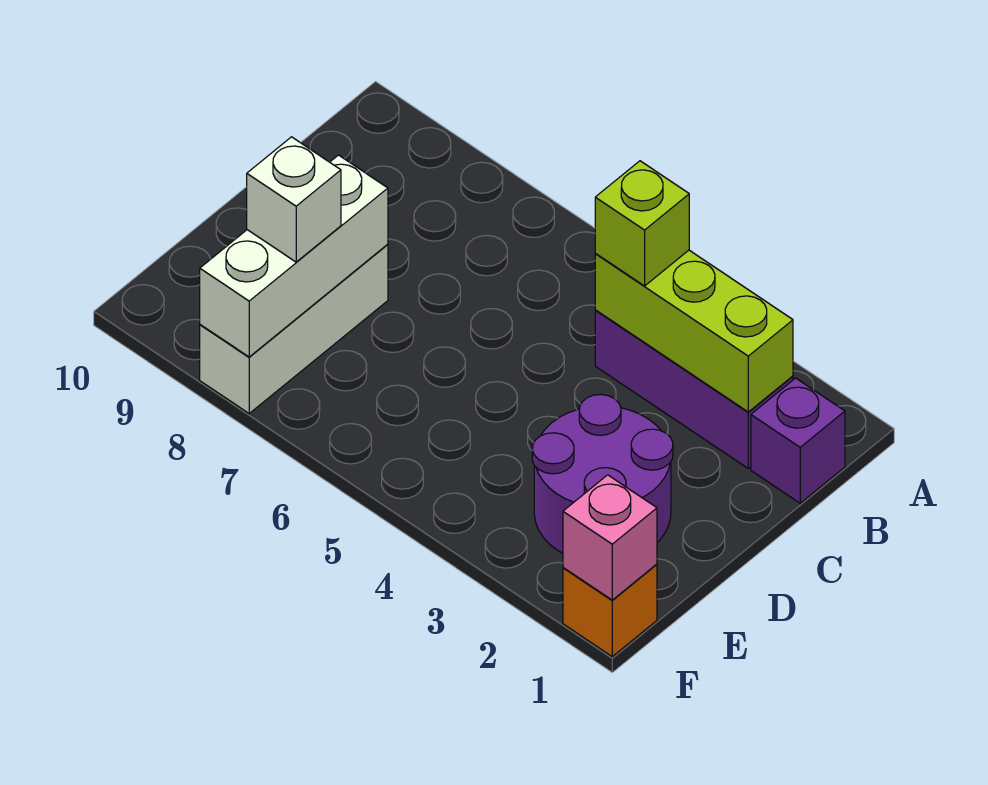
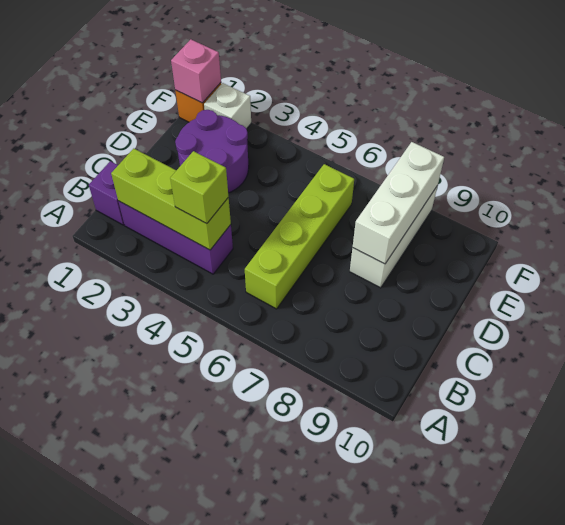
none -> lime 1x4 brick [245,164,354,309]
white 1x1 brick [247,137,341,262] -> white 1x1 brick moved to [204,83,251,129]

